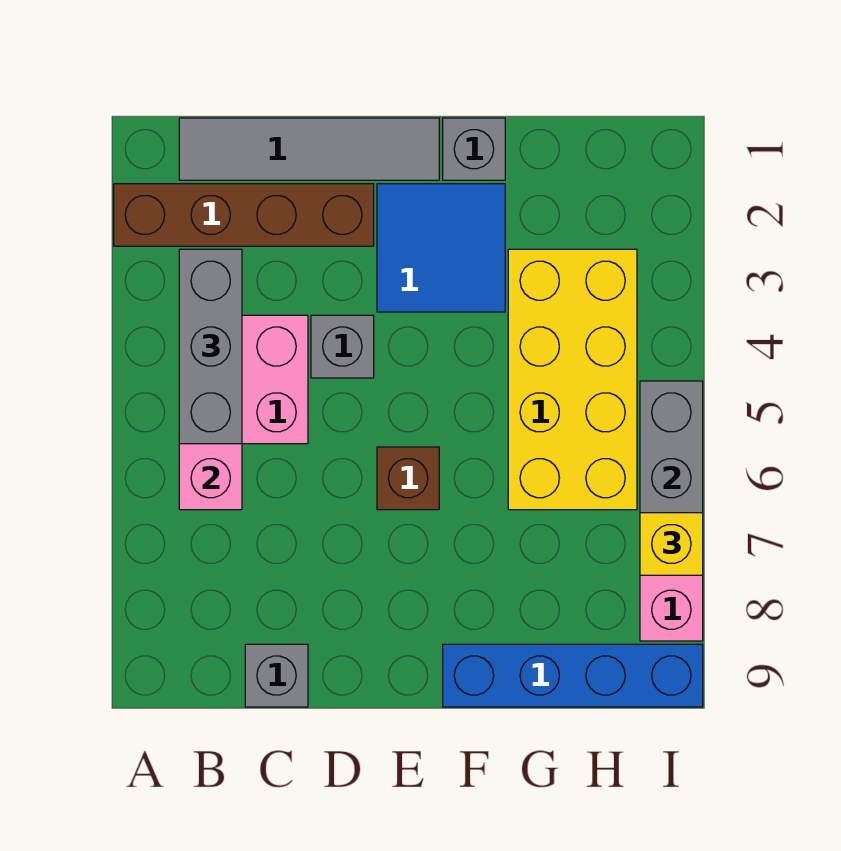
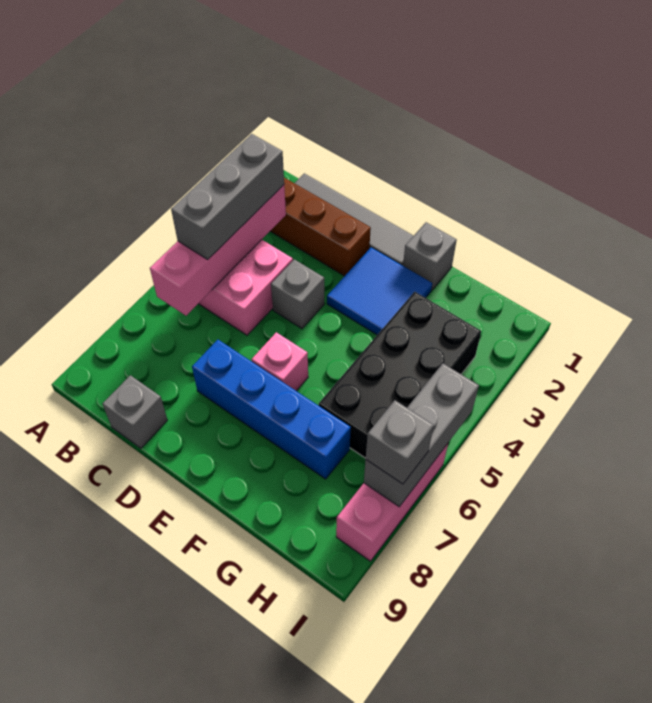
brown 1x1 brick [377,447,439,510] -> pink 1x1 brick [251,332,308,391]
blue 1x4 brick [443,644,703,707] -> blue 1x4 brick moved to [192,340,351,479]
yellow 2x4 brick [508,249,637,510] -> black 2x4 brick [319,292,481,458]
yellow 1x1 brick [640,513,703,575] -> grey 1x1 brick [366,400,434,484]

